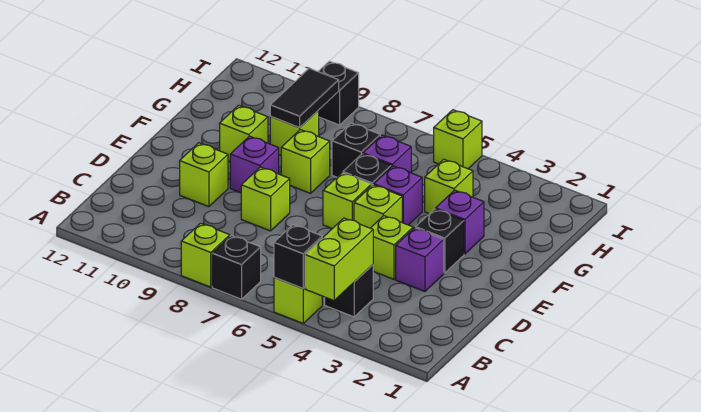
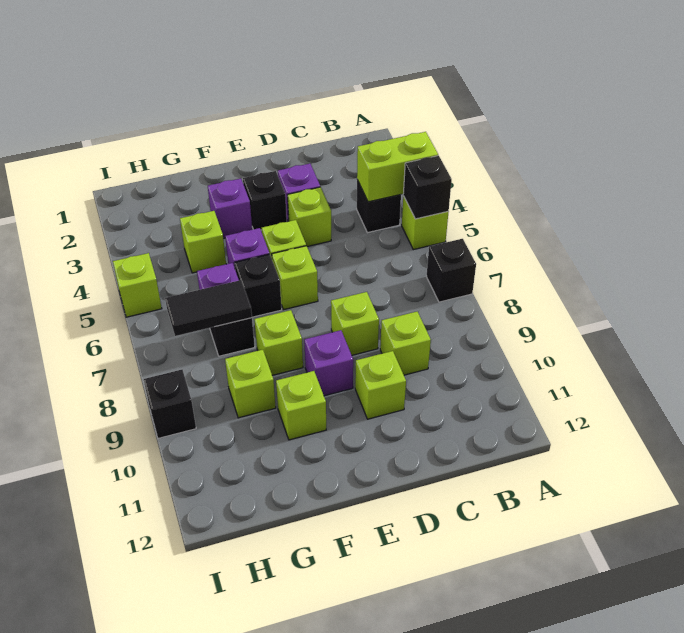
lime 1x1 brick [181,223,230,287] -> lime 1x1 brick moved to [380,312,431,375]
black 1x2 tile [270,68,339,128] -> black 1x2 tile moved to [165,280,252,336]

